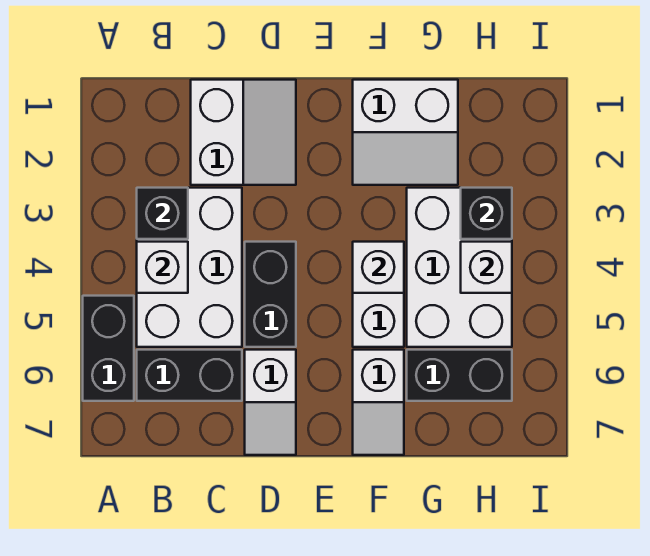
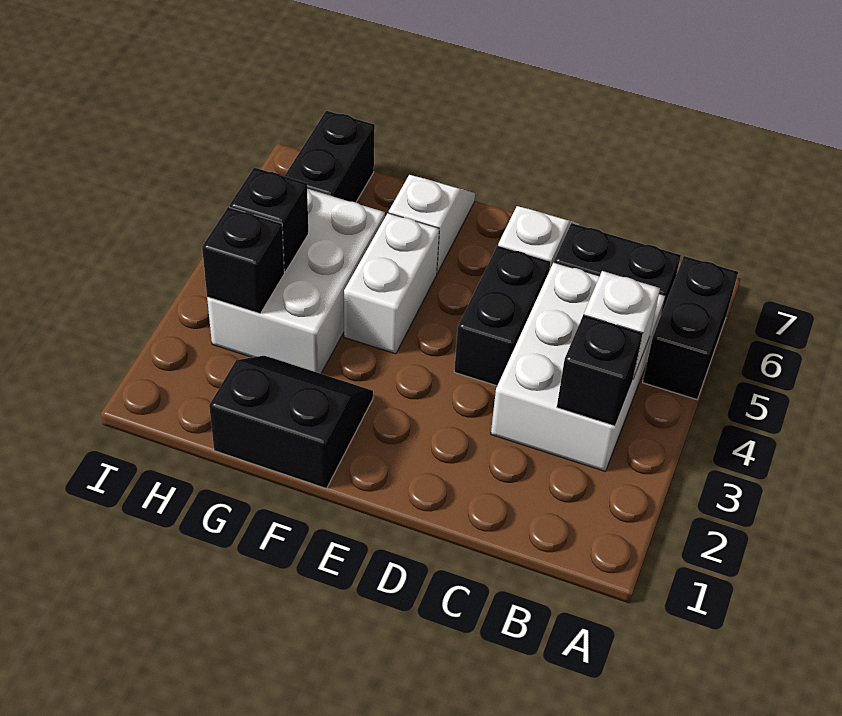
white 2x2 slope [191,80,296,185] -> none
white 2x2 slope [353,80,458,185] -> black 2x2 slope [209,356,373,488]
white 1x1 brick [353,242,404,293] -> none
black 1x2 brick [407,350,512,401] -> black 1x2 brick turned to [284,111,375,202]
white 1x1 brick [461,242,512,293] -> black 1x1 brick [229,168,308,272]

